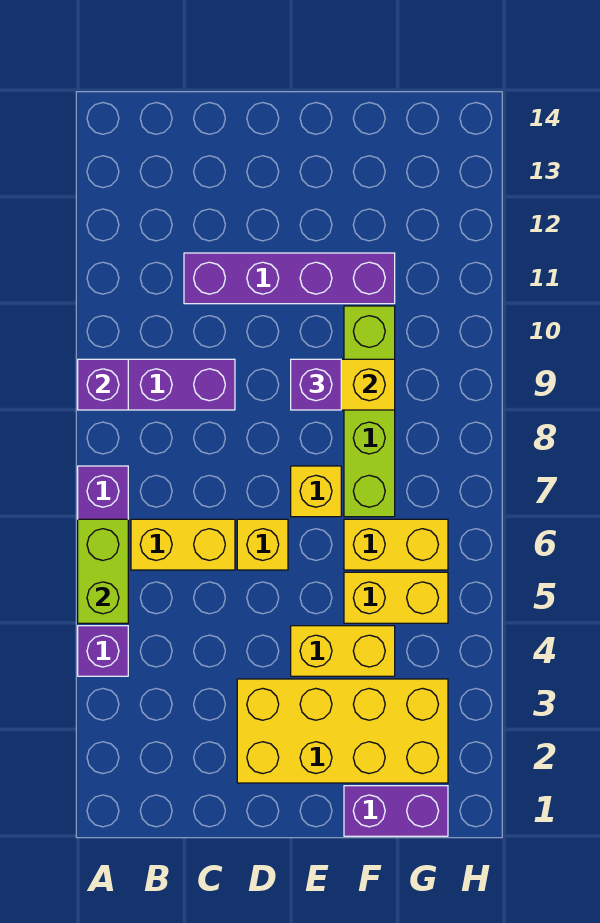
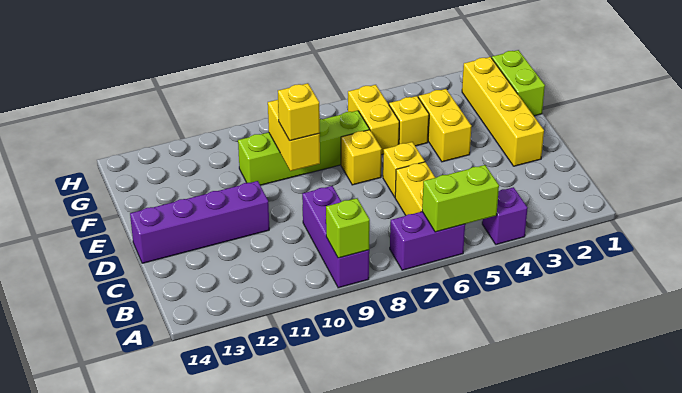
purple 1x1 brick [78,359,128,410] -> lime 1x1 brick [326,198,370,258]
purple 1x4 brick [184,253,395,304] -> purple 1x4 brick turned to [130,181,269,263]
yellow 2x4 brick [237,679,448,783] -> yellow 1x4 brick [462,57,544,166]
purple 1x1 brick [291,359,341,410] -> yellow 1x1 brick [278,83,320,141]
purple 1x2 brick [344,786,448,836] -> lime 1x2 brick [492,50,545,116]
yellow 1x2 brick [344,572,448,623] -> yellow 1x1 brick [389,96,429,146]

